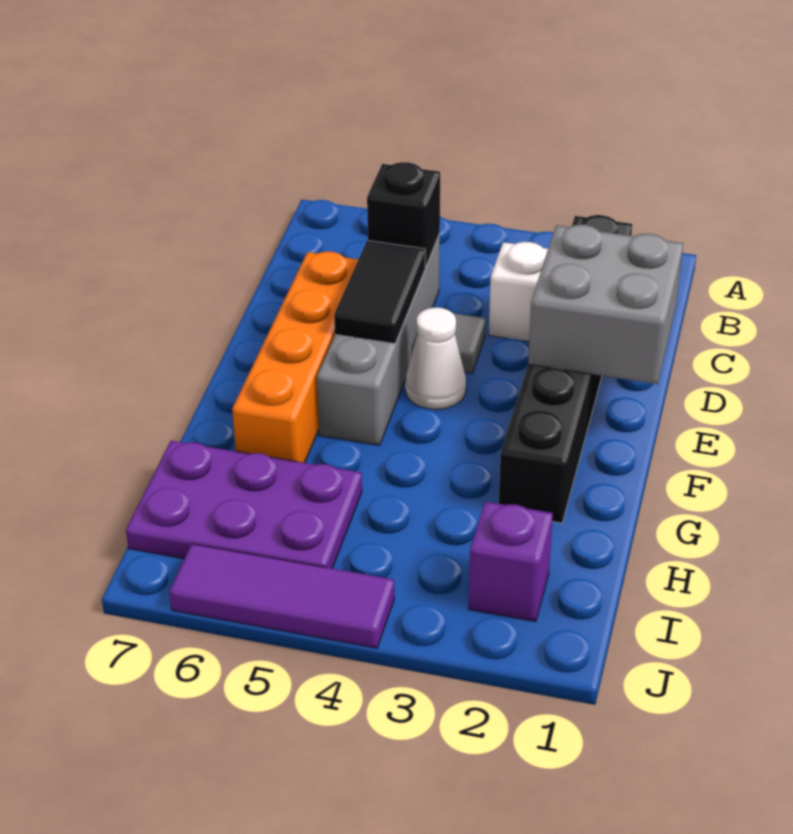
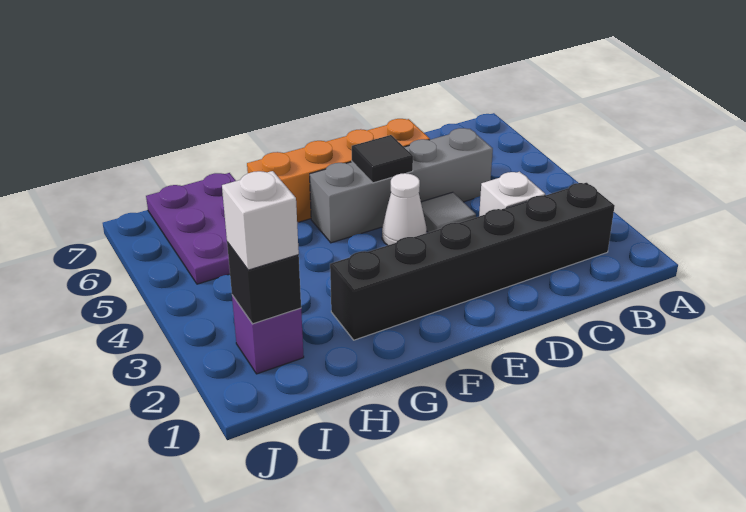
black 1x1 brick [367,162,440,267] -> black 1x1 brick moved to [227,242,301,324]
grey 2x2 brick [528,225,683,384] -> none
black 1x2 tile [334,240,425,344] -> black 1x1 tile [352,135,413,183]
none -> white 1x1 brick [222,171,299,270]
purple 1x3 tile [169,544,394,648] -> none

